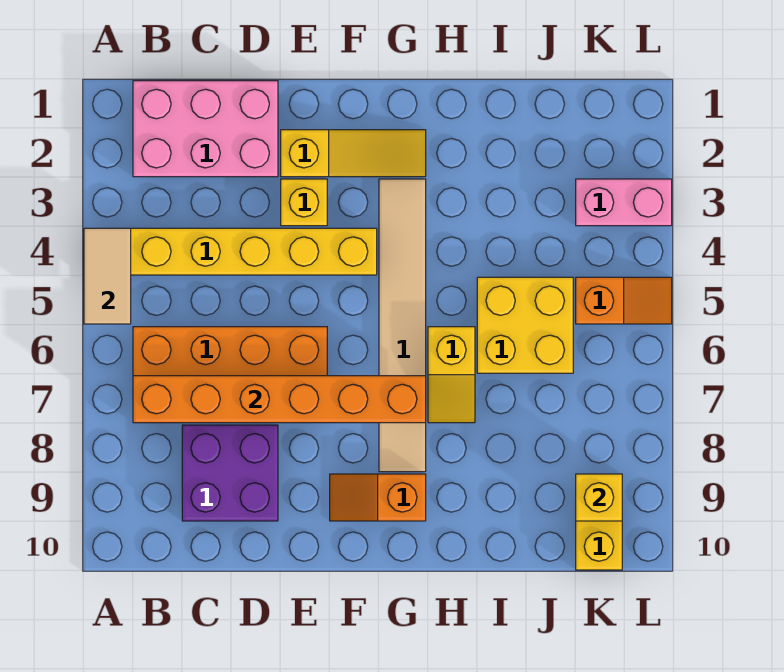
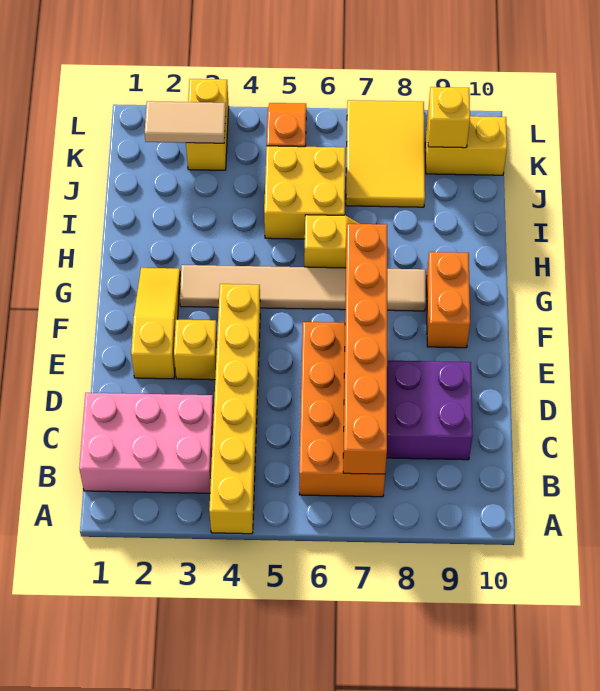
tan 1x2 tile [84,228,131,324] -> tan 1x2 tile moved to [145,101,226,143]
pink 2x3 brick [133,81,278,177] -> pink 2x3 brick turned to [79,393,214,493]
orange 1x2 slope [330,474,426,521] -> orange 1x2 brick [427,252,470,348]
none -> yellow 2x3 tile [346,100,425,207]
pink 1x2 brick [576,179,672,226] -> yellow 1x2 brick [186,79,229,170]

